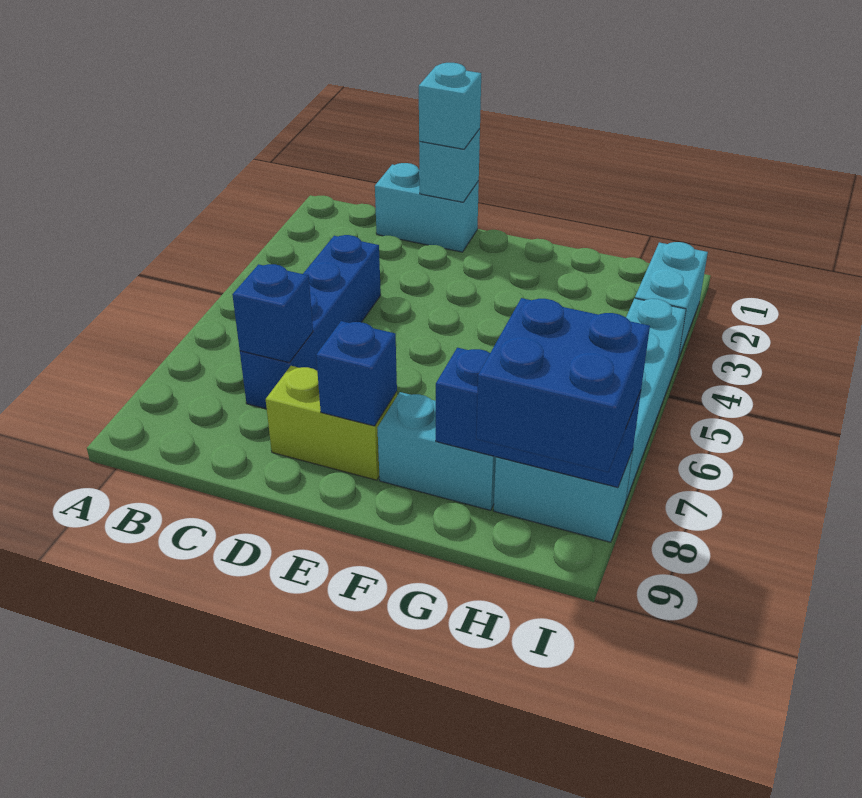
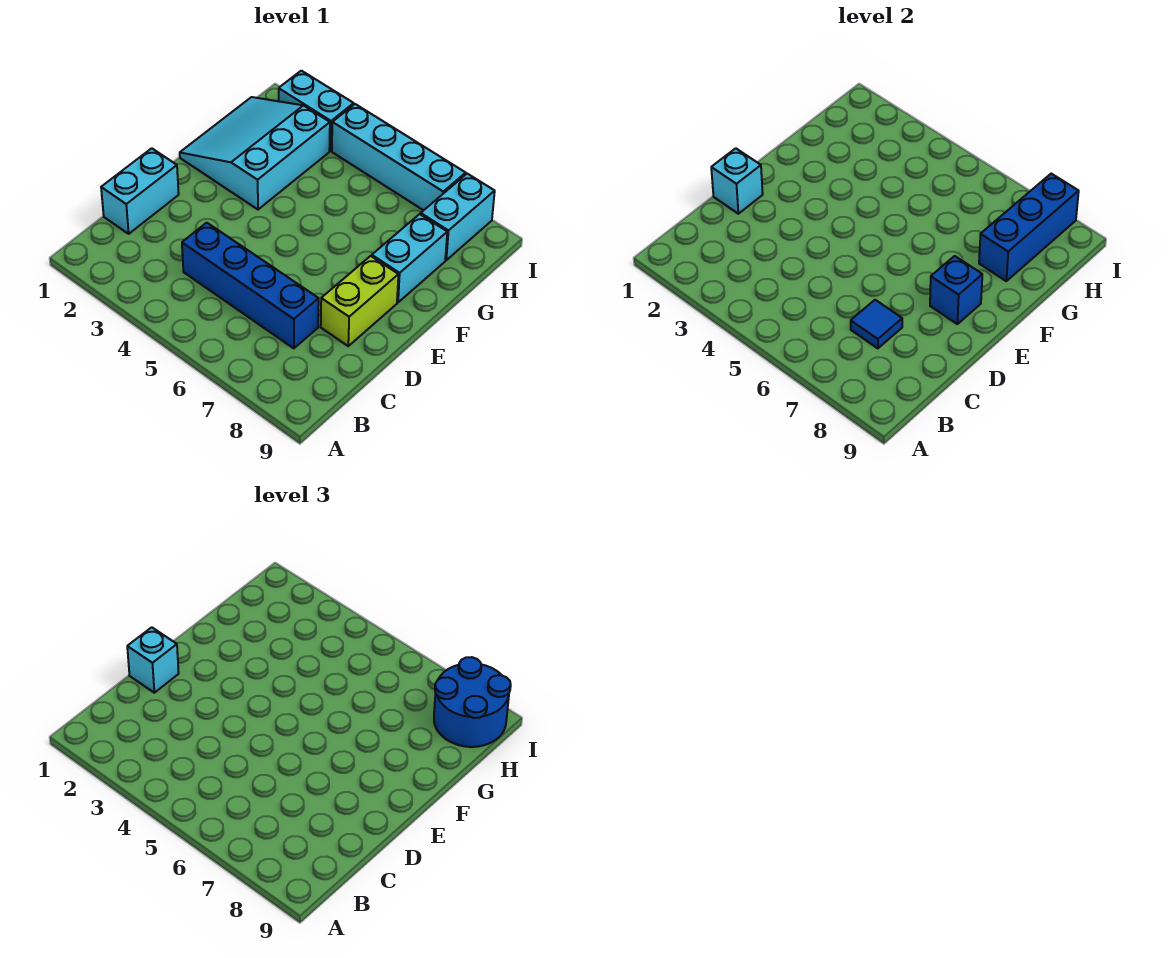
blue 1x1 brick [232,264,313,363] -> blue 1x1 tile [851,300,902,348]
none -> cyan 3x3 slope [180,97,330,210]
blue 2x2 brick [476,298,650,472] -> blue 2x2 round brick [434,657,511,747]

